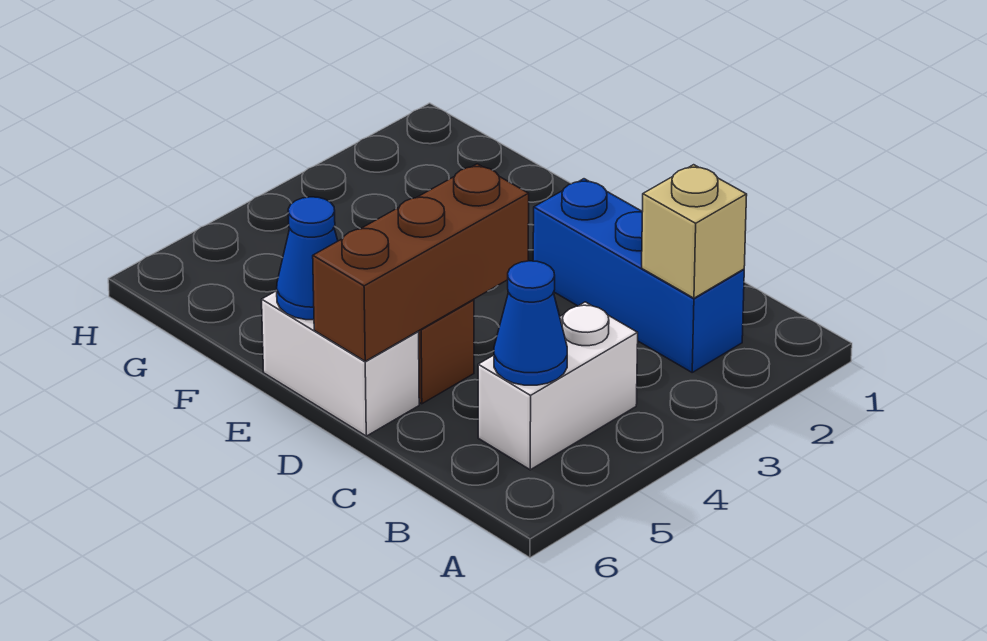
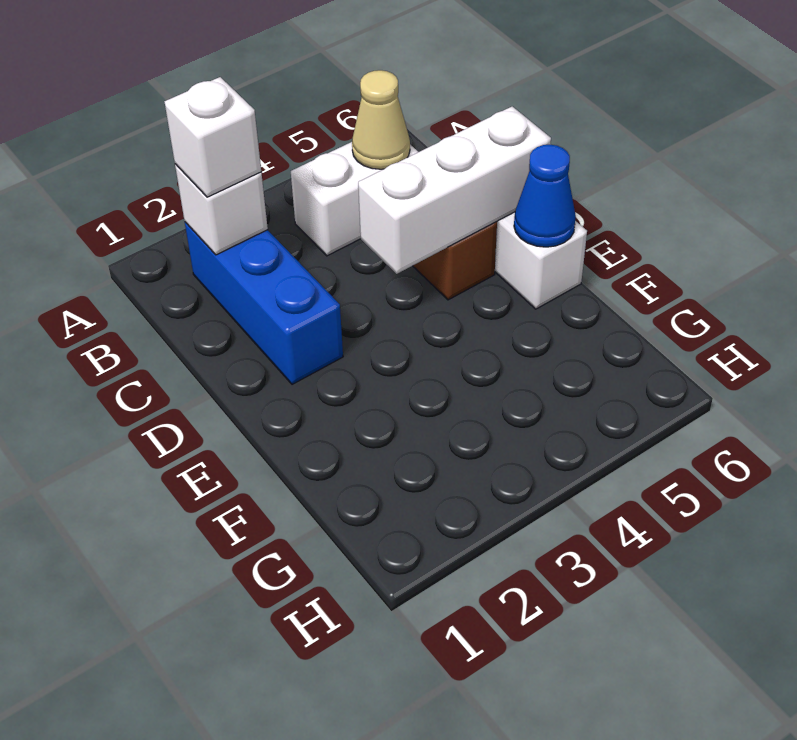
tan 1x1 brick [642,165,747,298] -> white 1x1 brick [175,164,268,255]
none -> white 1x1 brick [165,77,261,197]
blue 1x1 cone [494,261,567,385] -> tan 1x1 cone [352,70,410,169]
brown 1x3 brick [313,164,529,361] -> white 1x3 brick [358,106,551,274]

